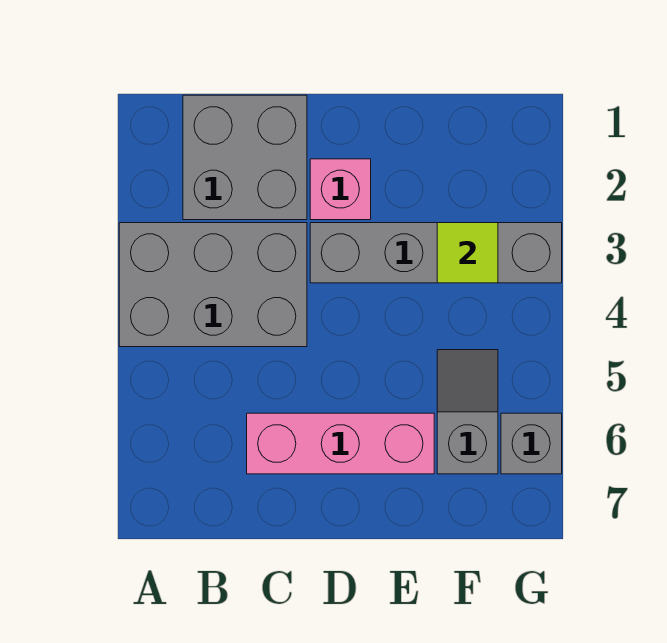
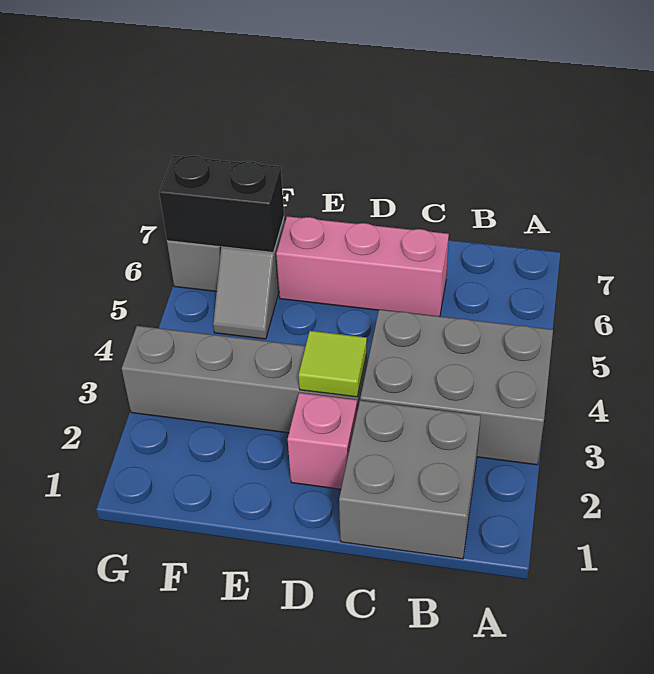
lime 1x1 tile [437,223,498,283] -> lime 1x1 tile moved to [299,331,367,397]
none -> black 1x2 brick [159,156,284,253]

